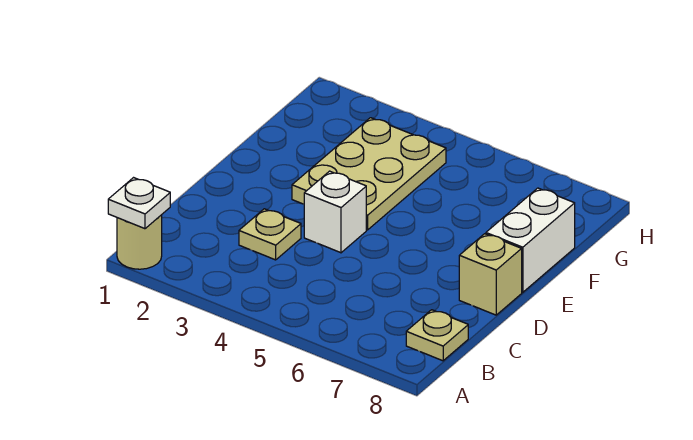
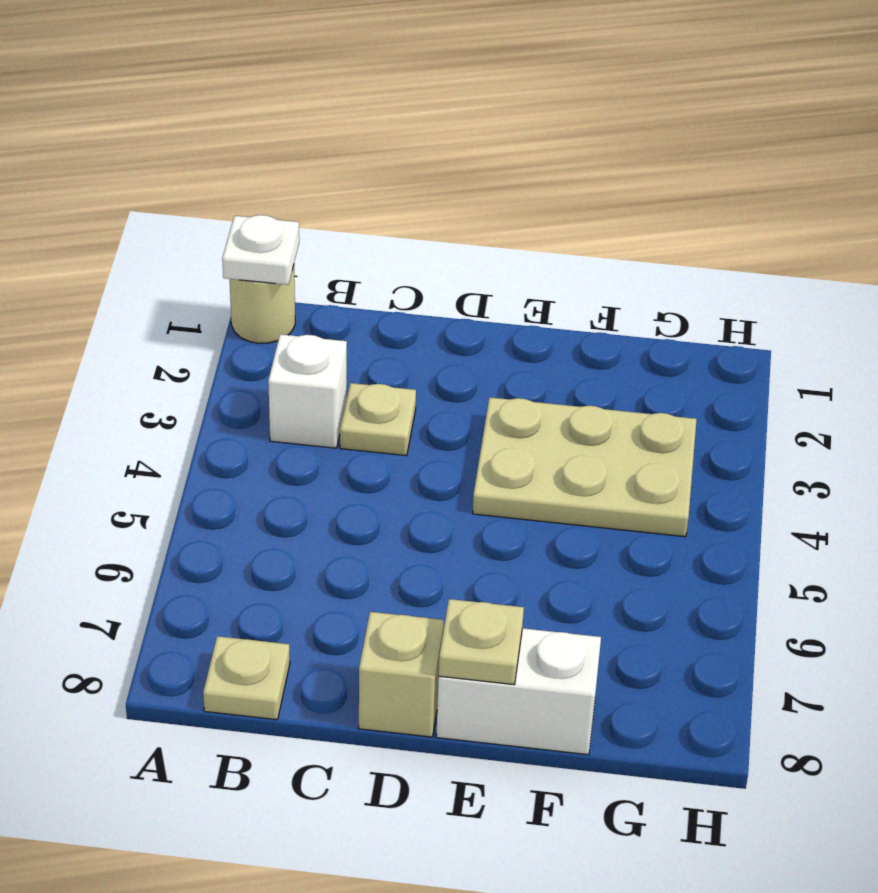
white 1x1 brick [304,171,366,253] -> white 1x1 brick moved to [268,334,347,448]
none -> tan 1x1 plate [439,599,524,685]

